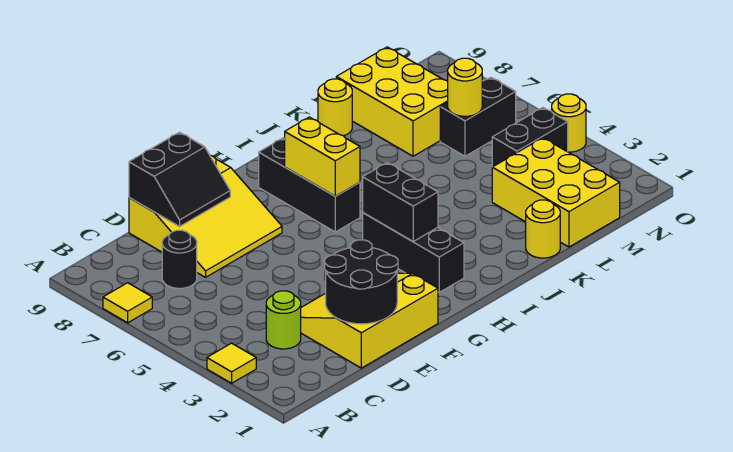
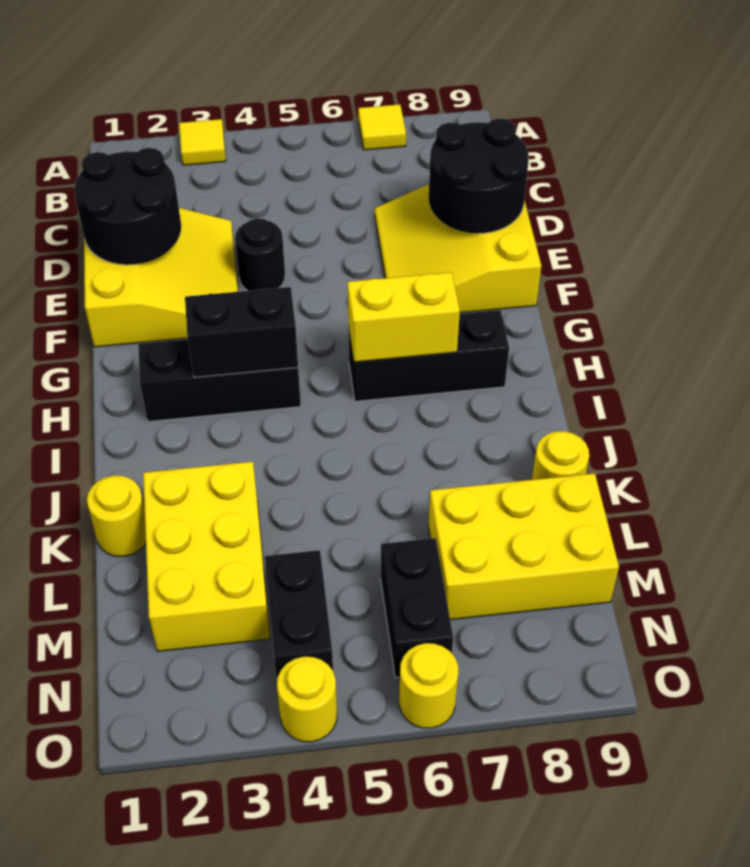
lime 1x1 round brick [266,291,301,349] -> none
black 1x1 round brick [162,230,197,288] -> black 1x1 round brick moved to [235,218,285,291]
black 2x2 slope [129,132,230,226] -> black 2x2 round brick [429,118,529,233]
yellow 2x3 brick [492,138,620,247] -> yellow 2x3 brick turned to [143,462,270,651]
yellow 1x1 round brick [448,58,482,116] -> yellow 1x1 round brick moved to [399,643,458,728]

